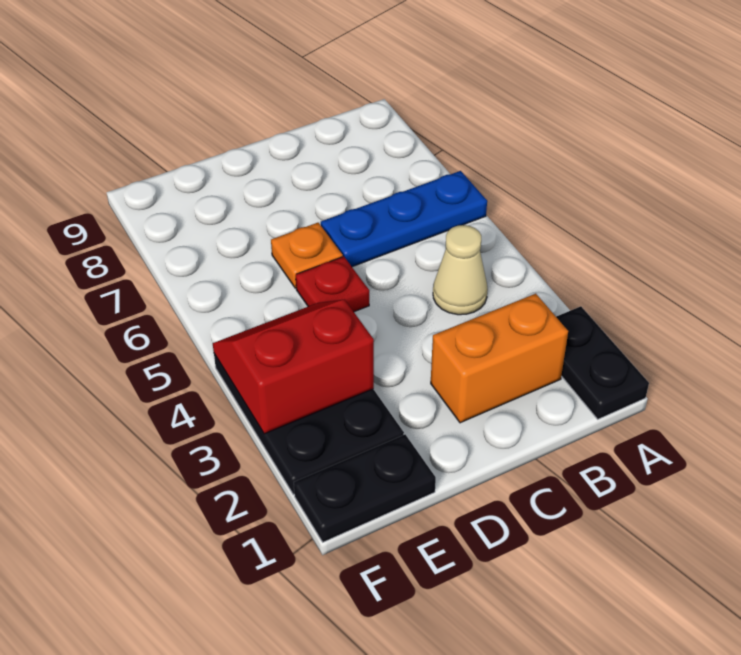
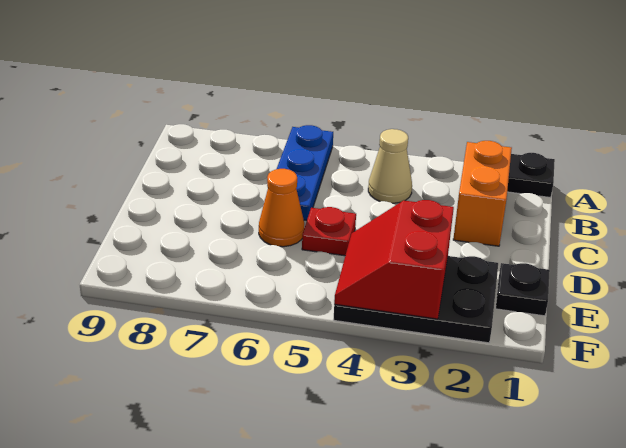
orange 1x1 plate [271,223,343,288] -> orange 1x1 cone [259,169,304,247]
black 1x2 plate [294,435,436,542] -> black 1x1 plate [496,263,550,316]

